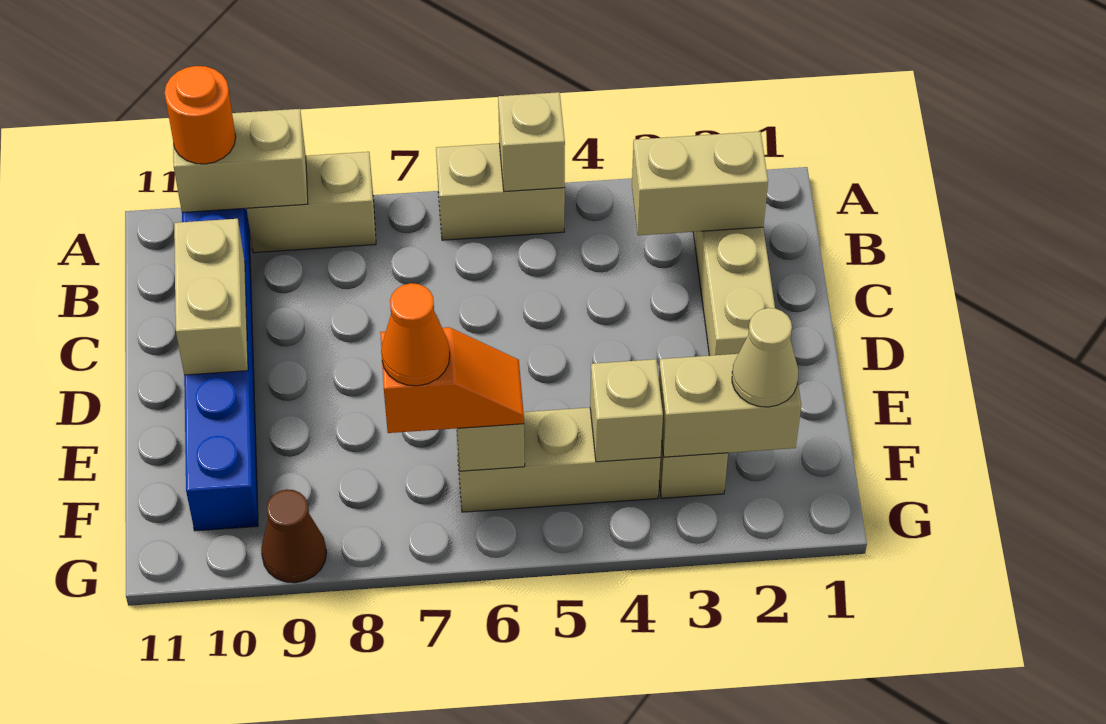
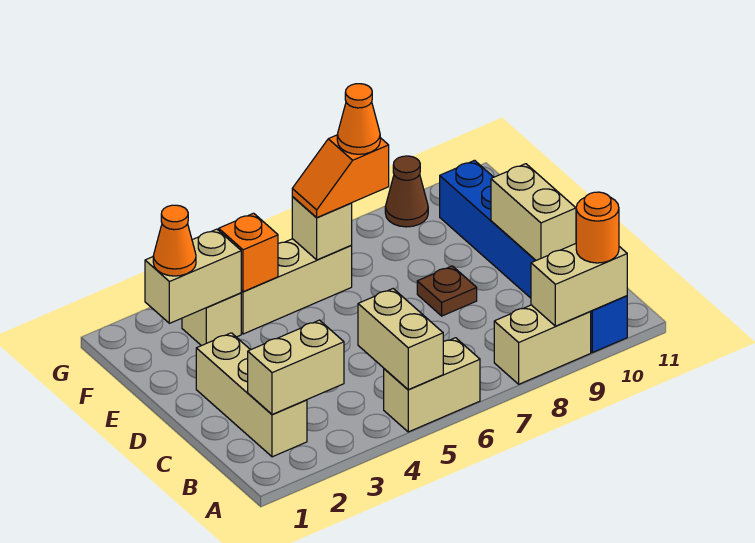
tan 1x1 brick [498,92,565,192] -> tan 1x2 brick [358,289,443,390]
none -> brown 1x1 plate [417,266,477,316]
tan 1x1 cone [732,308,798,407] -> orange 1x1 cone [153,205,196,276]
tan 1x1 brick [590,359,663,462] -> orange 1x1 brick [219,213,278,292]

